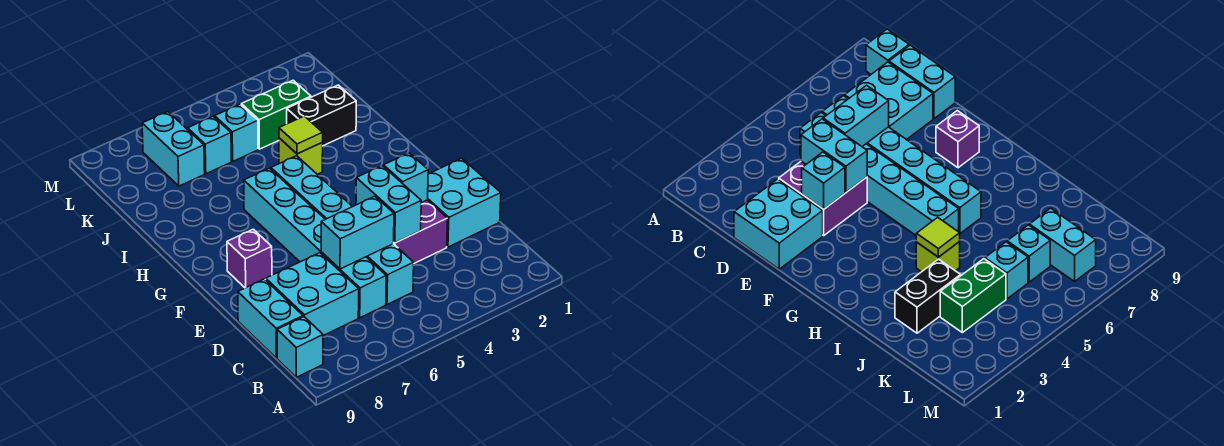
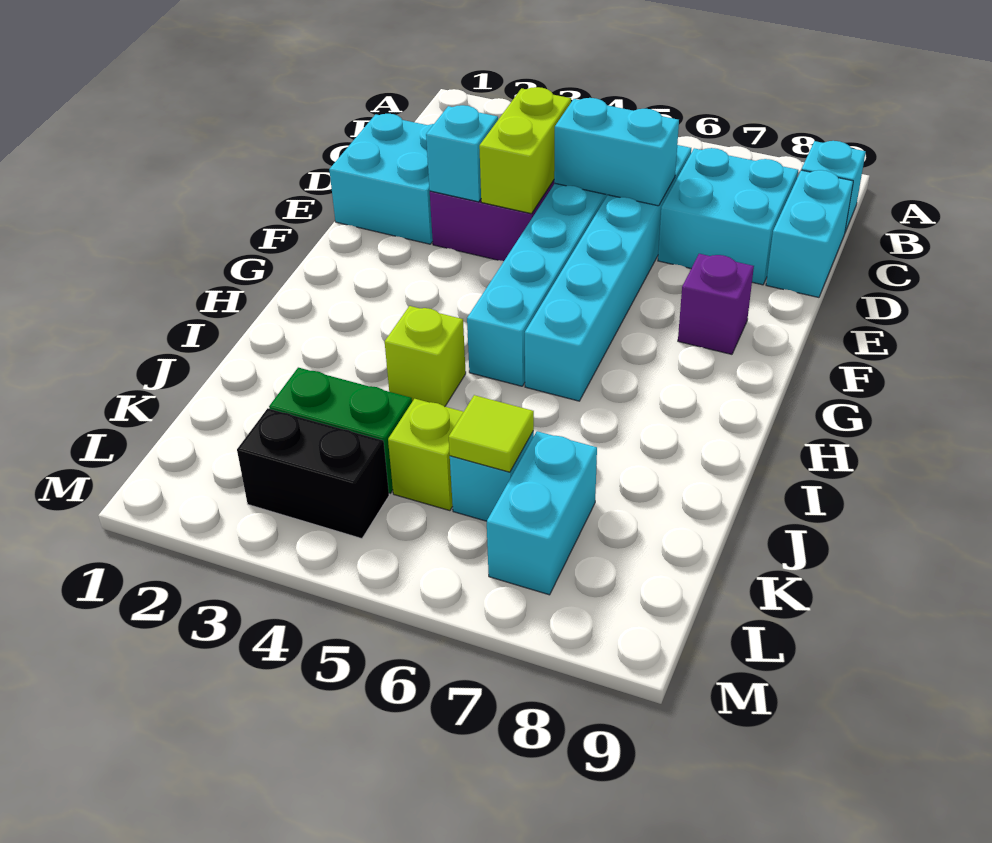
cyan 1x2 brick [356,166,421,243] -> lime 1x2 brick [479,87,571,214]
lime 1x1 tile [279,116,323,154] -> lime 1x1 tile moved to [449,395,534,472]
black 1x2 brick [287,85,356,146] -> black 1x2 brick moved to [237,408,389,539]
cyan 1x1 brick [215,104,258,161] -> lime 1x1 brick [388,399,463,511]

